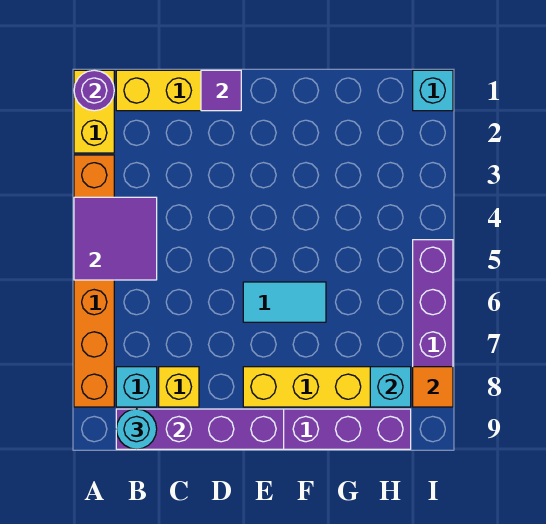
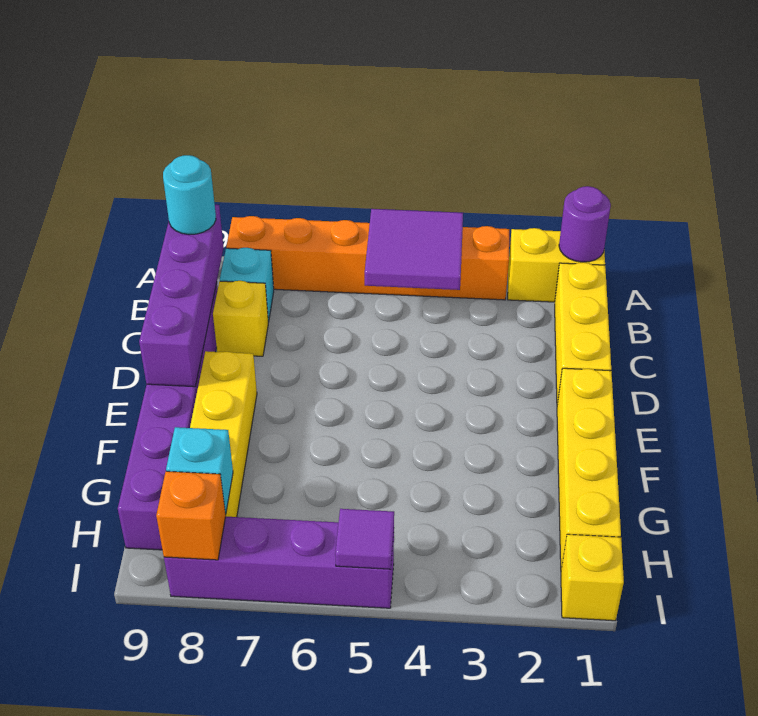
purple 1x1 tile [201,70,241,111] -> purple 1x1 tile moved to [335,509,394,569]
none -> yellow 1x4 brick [557,368,621,569]
cyan 1x2 tile [243,282,326,322] -> none
cyan 1x1 brick [413,70,453,111] -> yellow 1x1 brick [561,534,624,621]
orange 1x1 tile [413,367,453,407] -> orange 1x1 brick [156,471,226,560]

